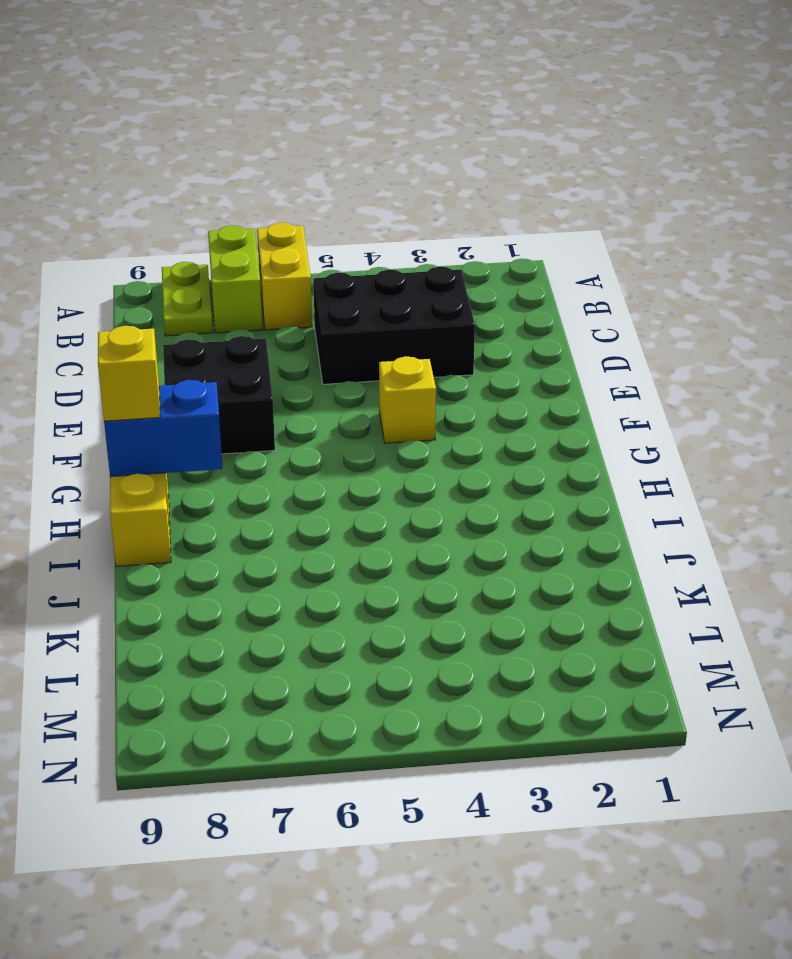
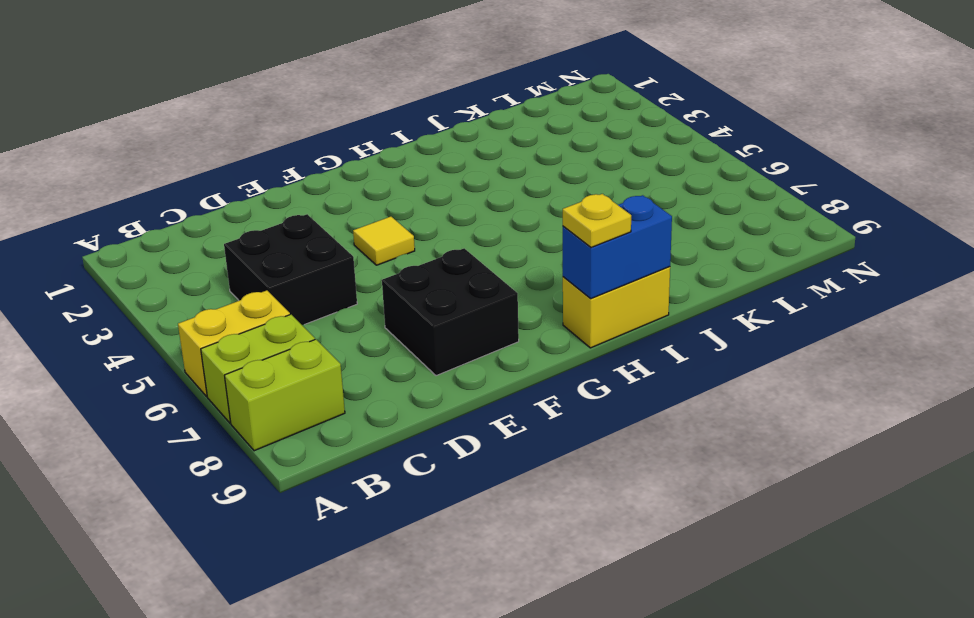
lime 1x2 plate [162,262,213,336] -> lime 1x2 brick [224,339,345,451]
black 2x3 brick [313,267,475,384] -> black 2x2 brick [224,214,357,325]
yellow 1x1 brick [379,356,436,443] -> yellow 1x1 tile [353,217,415,265]
blue 1x2 brick [104,380,223,477] -> blue 1x2 brick turned to [563,195,672,299]
yellow 1x1 brick [98,326,160,421] -> yellow 1x1 plate [563,194,631,248]

